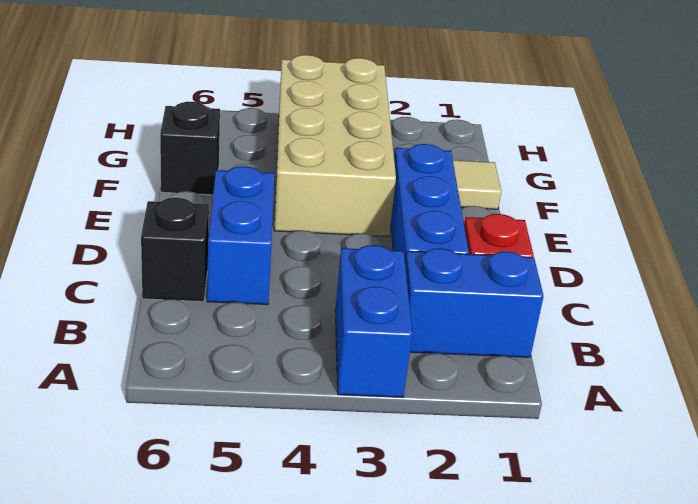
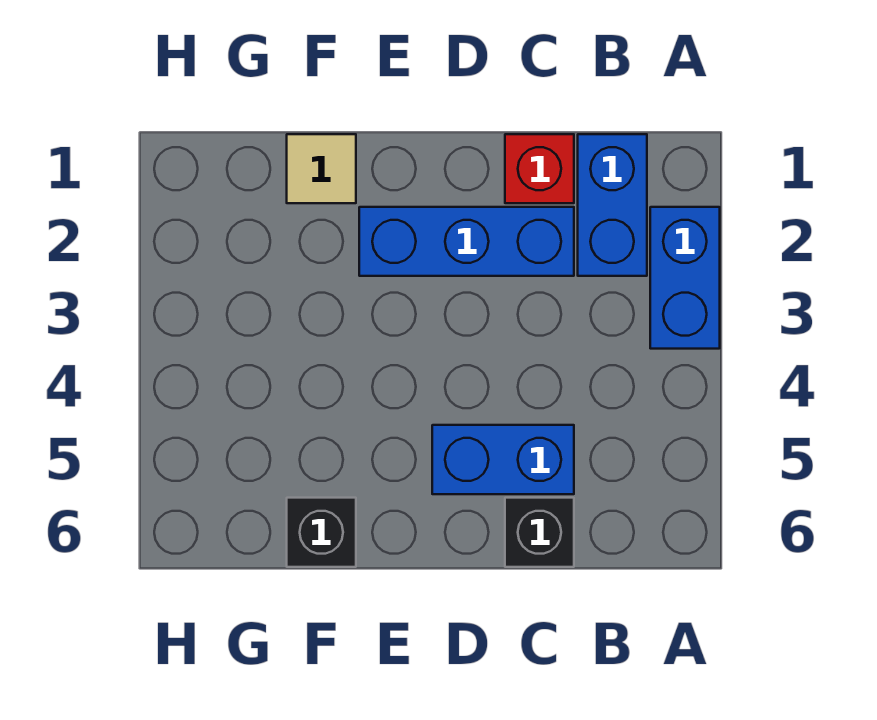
blue 1x2 brick [335,245,412,397] -> blue 1x2 brick turned to [650,207,720,349]
tan 2x4 brick [274,55,396,237] -> none

